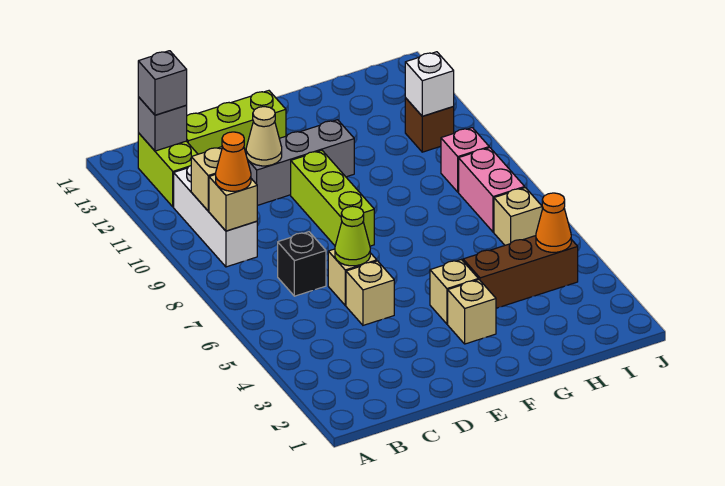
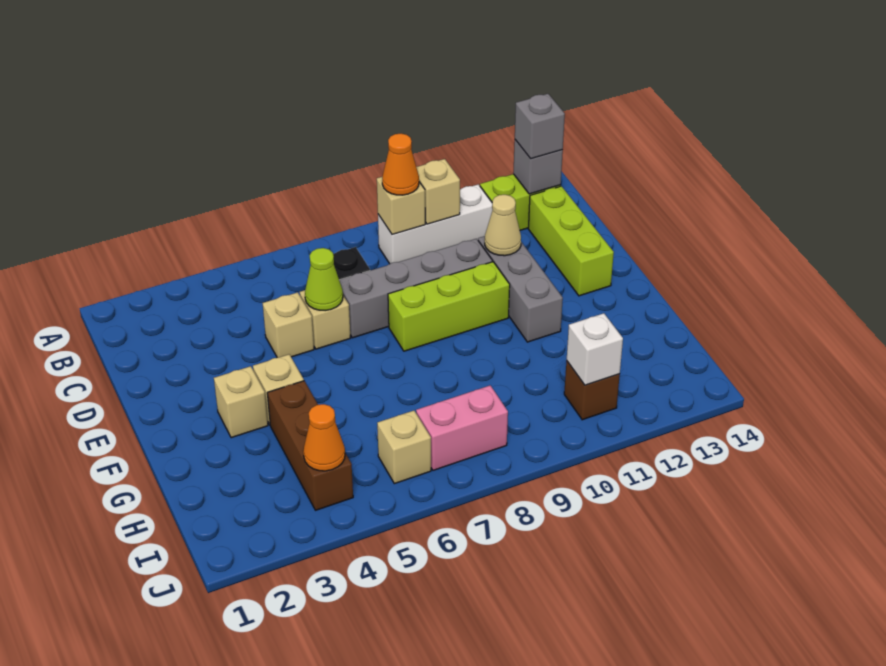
none -> grey 1x4 brick [339,239,493,338]
pink 1x1 brick [441,128,489,192] -> none

